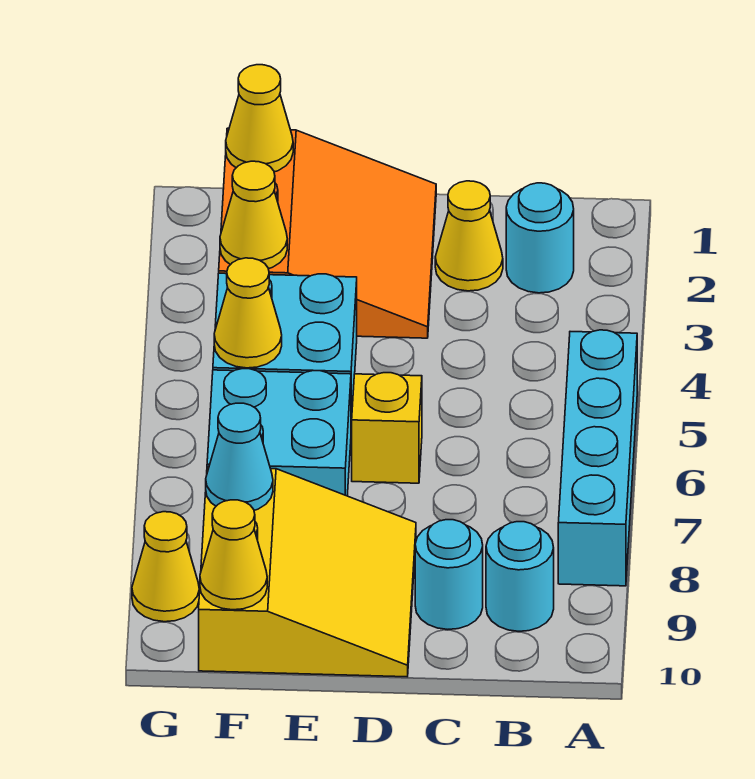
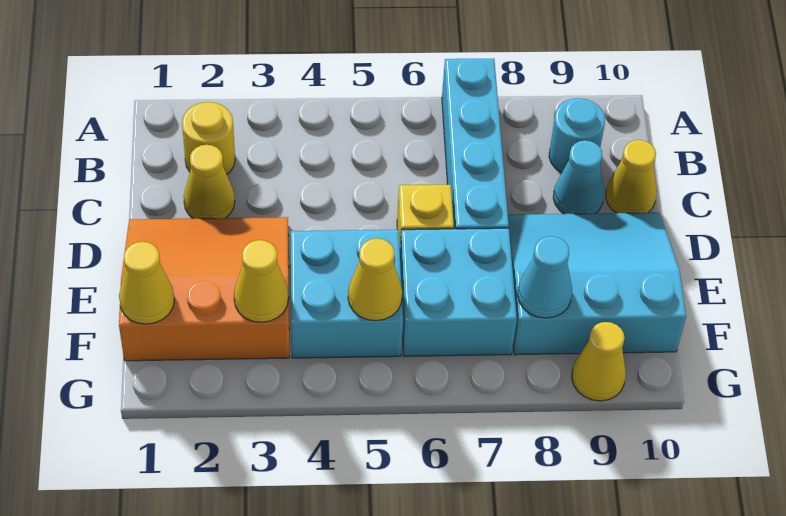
cyan 1x4 brick [558,330,637,586] -> cyan 1x4 brick turned to [442,58,509,229]
cyan 1x1 round brick [506,183,574,293] -> yellow 1x1 round brick [182,102,235,174]
cyan 1x1 round brick [415,520,483,629] -> cyan 1x1 cone [553,140,604,214]
yellow 3x3 slope [199,467,416,677] -> cyan 3x3 slope [508,213,686,355]
yellow 1x1 cone [200,500,267,610] -> yellow 1x1 cone moved to [606,140,657,213]

